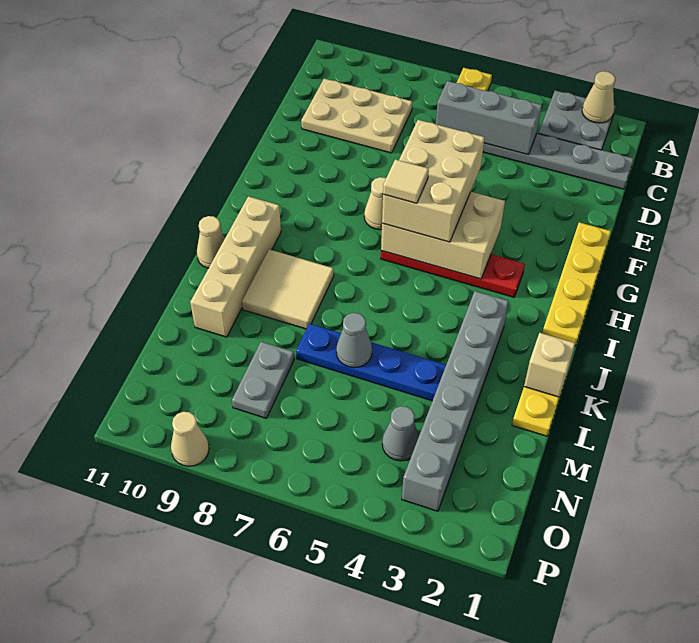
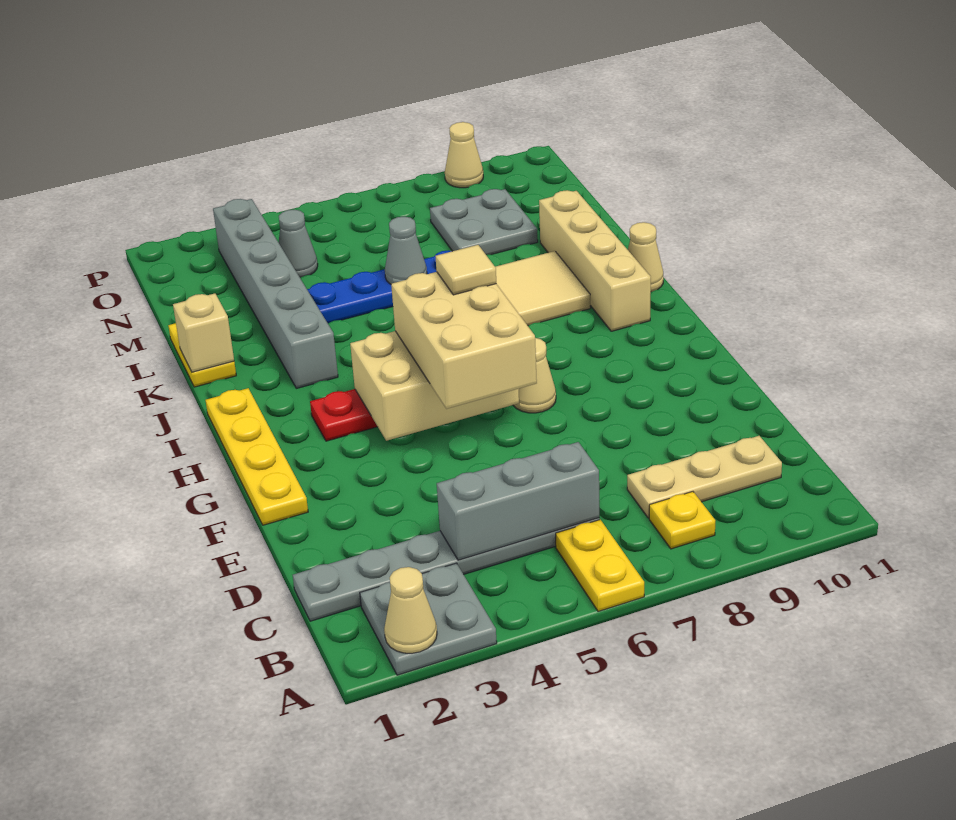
none -> yellow 1x1 plate [649,492,715,549]
tan 2x3 plate [301,79,412,153] -> tan 1x3 plate [627,436,782,518]
grey 1x2 plate [232,342,294,418] -> grey 2x2 plate [430,189,538,255]

